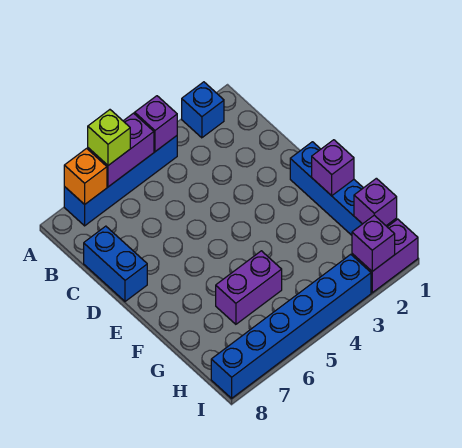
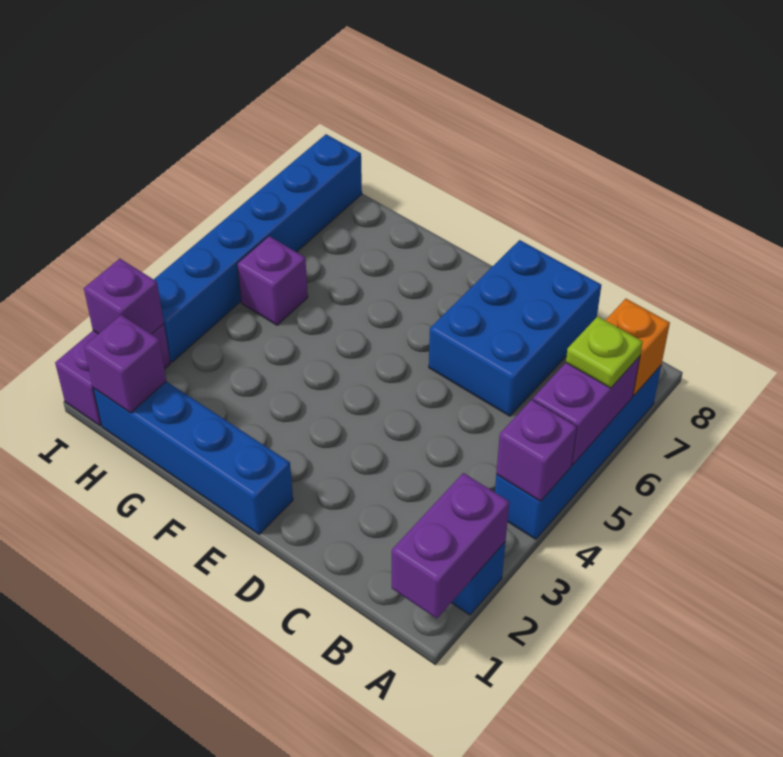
lime 1x1 brick [88,110,130,165] -> lime 1x1 plate [566,316,643,388]
blue 1x2 brick [84,226,147,301] -> blue 2x3 brick [429,240,601,416]
purple 1x1 brick [312,140,354,196] -> purple 1x1 brick moved to [237,236,308,325]
purple 1x2 brick [216,251,282,324] -> purple 1x2 brick moved to [392,473,509,619]

